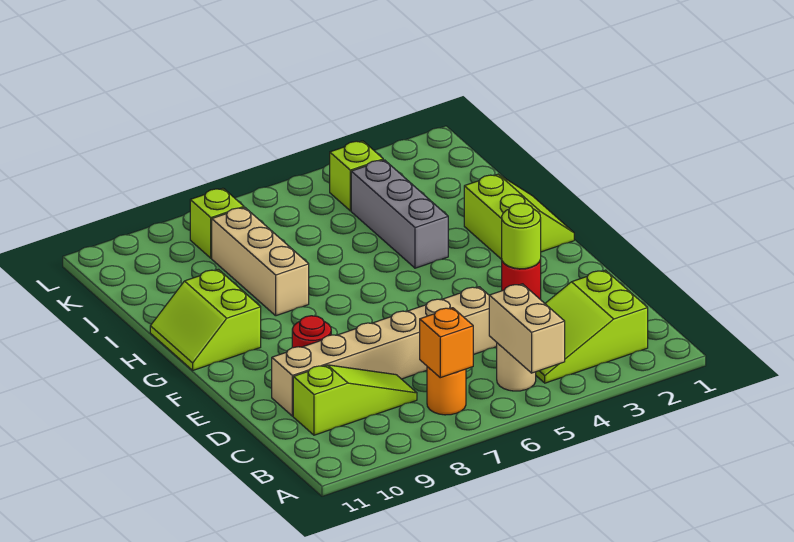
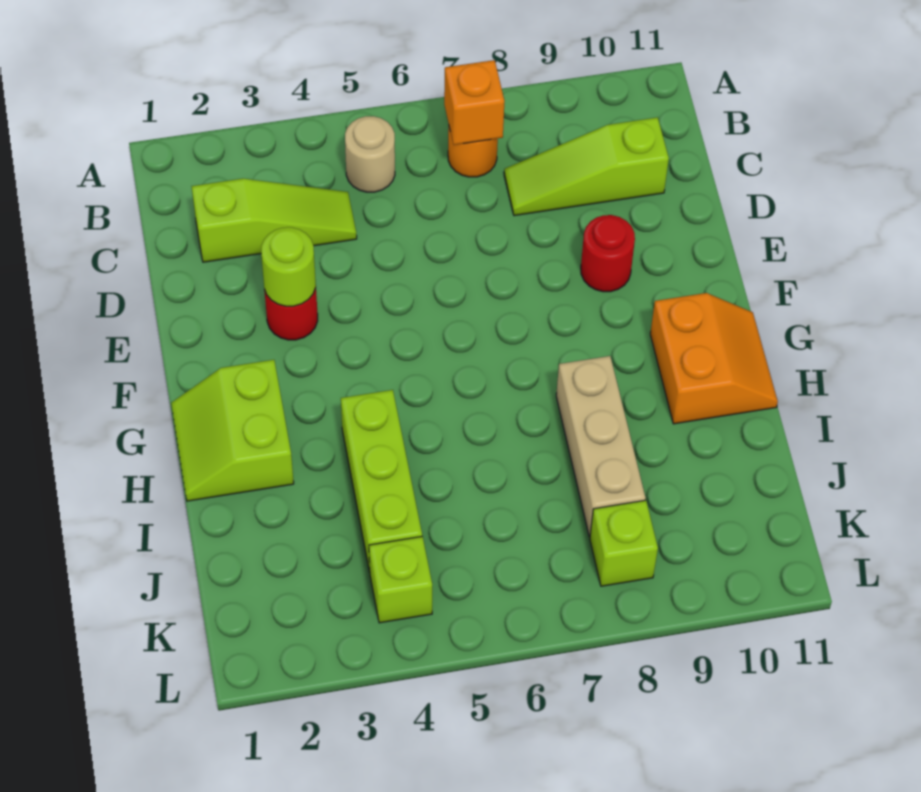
tan 1x2 brick [489,284,565,373] -> none
lime 2x3 slope [536,270,648,383] -> lime 1x3 slope [192,179,357,262]
tan 1x6 brick [272,287,497,416] -> none
lime 2x2 slope [150,269,261,370] -> orange 2x2 slope [650,293,778,424]
grey 1x3 brick [351,160,448,268] -> lime 1x3 brick [341,390,422,572]

